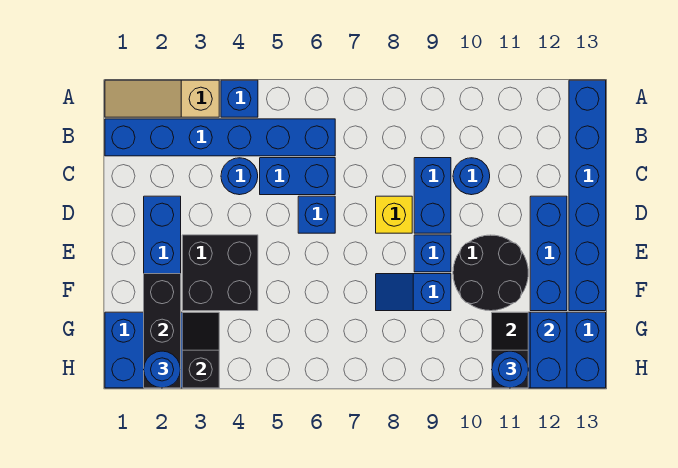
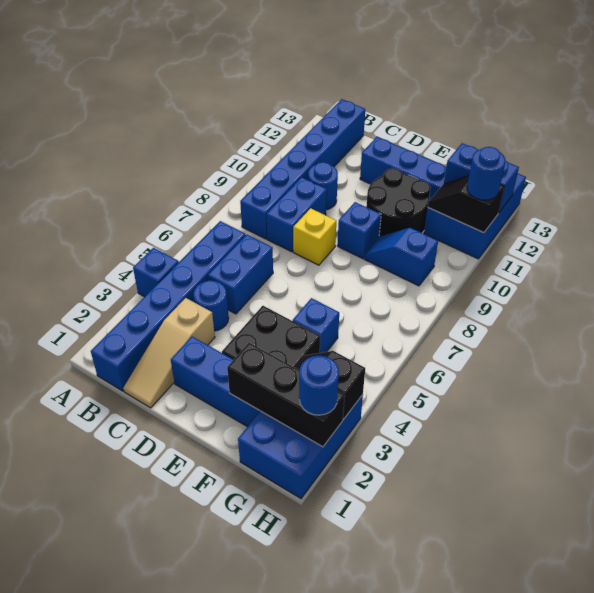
tan 1x3 slope [105,80,219,117] -> tan 1x3 slope moved to [123,298,215,408]
blue 1x6 brick [569,80,606,311] -> blue 1x6 brick turned to [240,99,365,239]
blue 1x2 brick [414,158,451,233] -> blue 1x2 brick turned to [267,177,327,252]
blue 1x1 brick [298,196,335,233] -> blue 1x1 brick moved to [293,298,339,353]
blue 1x2 slope [376,274,451,311] -> blue 1x2 slope turned to [365,228,438,286]

